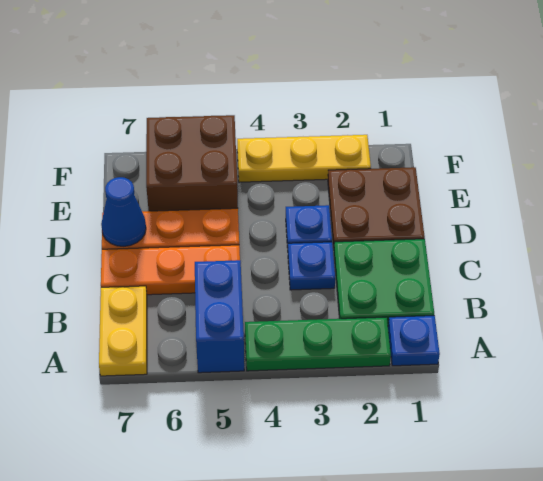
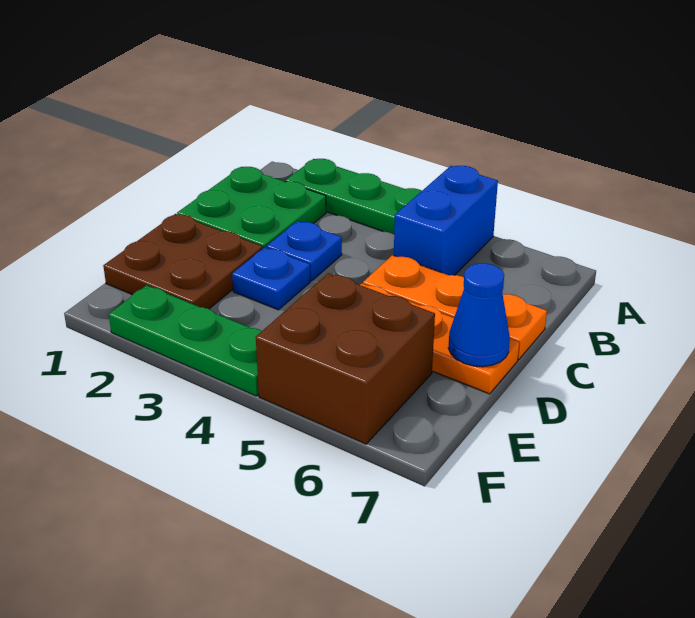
blue 1x1 plate [388,316,440,366] -> none
yellow 1x2 plate [99,286,147,376] -> none
yellow 1x3 plate [237,135,371,182] -> green 1x3 plate [109,285,262,396]

